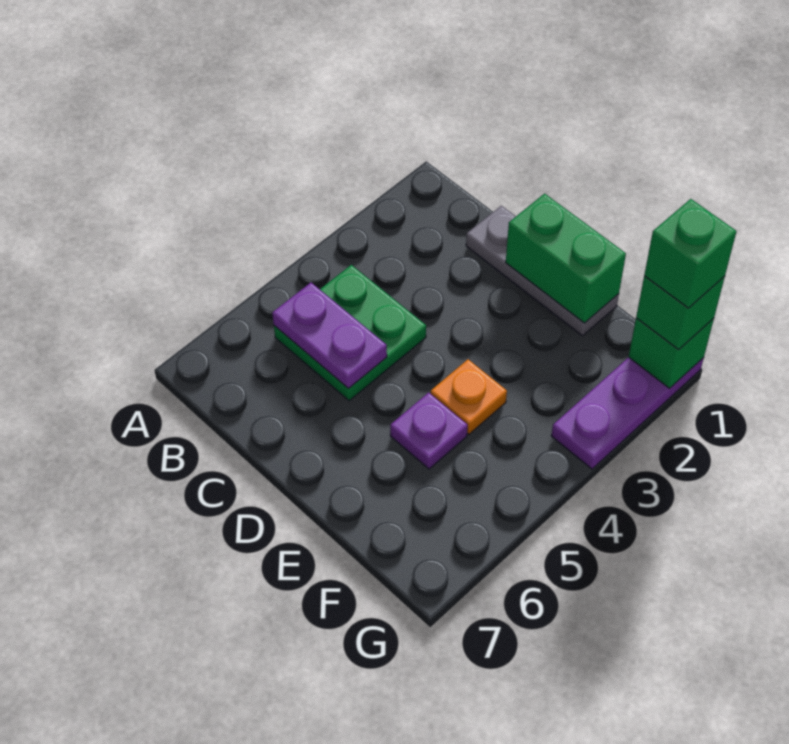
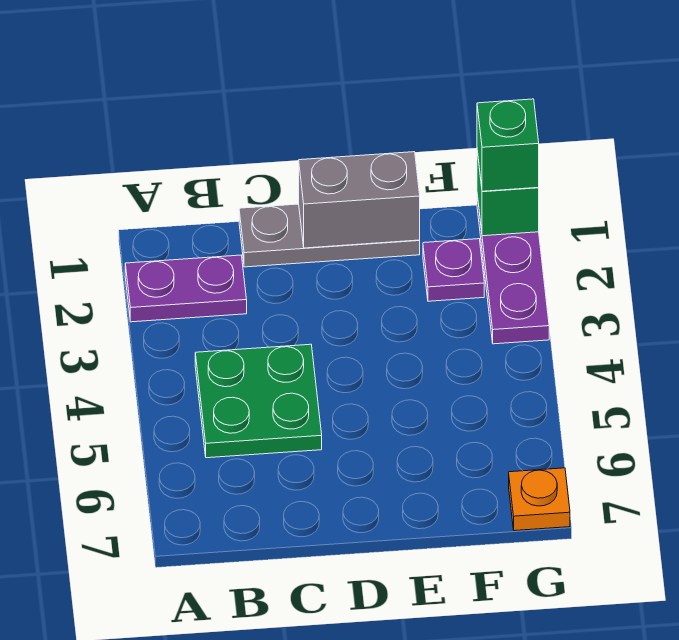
purple 1x2 plate [272,283,387,388] -> purple 1x2 plate moved to [125,255,247,322]
green 1x2 brick [506,194,626,323] -> grey 1x2 brick [299,152,420,248]
orange 1x1 plate [431,359,507,434] -> orange 1x1 plate moved to [509,468,570,531]
purple 1x1 plate [390,392,468,469] -> purple 1x1 plate moved to [423,239,484,301]
green 1x1 brick [644,199,737,308] -> none

